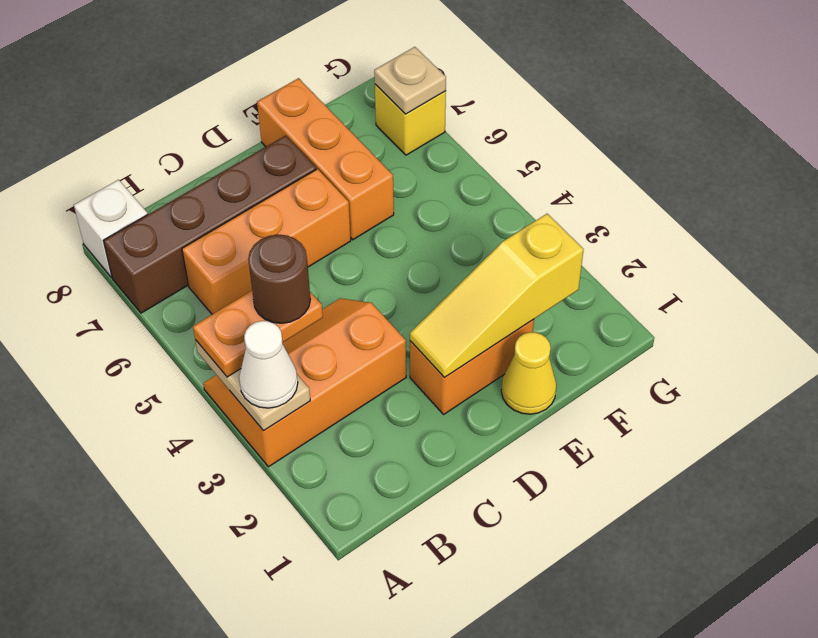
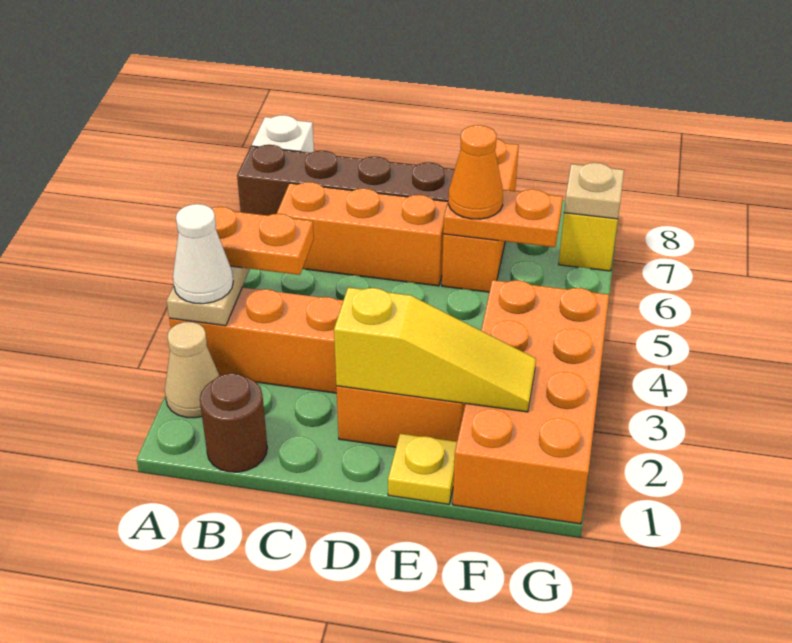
none -> tan 1x1 cone [165,322,220,418]
brown 1x1 round brick [248,234,310,323] -> brown 1x1 round brick moved to [200,373,267,472]
yellow 1x3 slope [410,214,584,378] -> yellow 1x3 slope turned to [334,287,536,412]
yellow 1x1 cone [501,332,557,414] -> yellow 1x1 plate [388,434,457,504]
none -> orange 1x2 plate [443,189,563,247]
none -> orange 1x1 cone [448,125,503,219]
none -> orange 2x4 brick [453,280,609,524]

